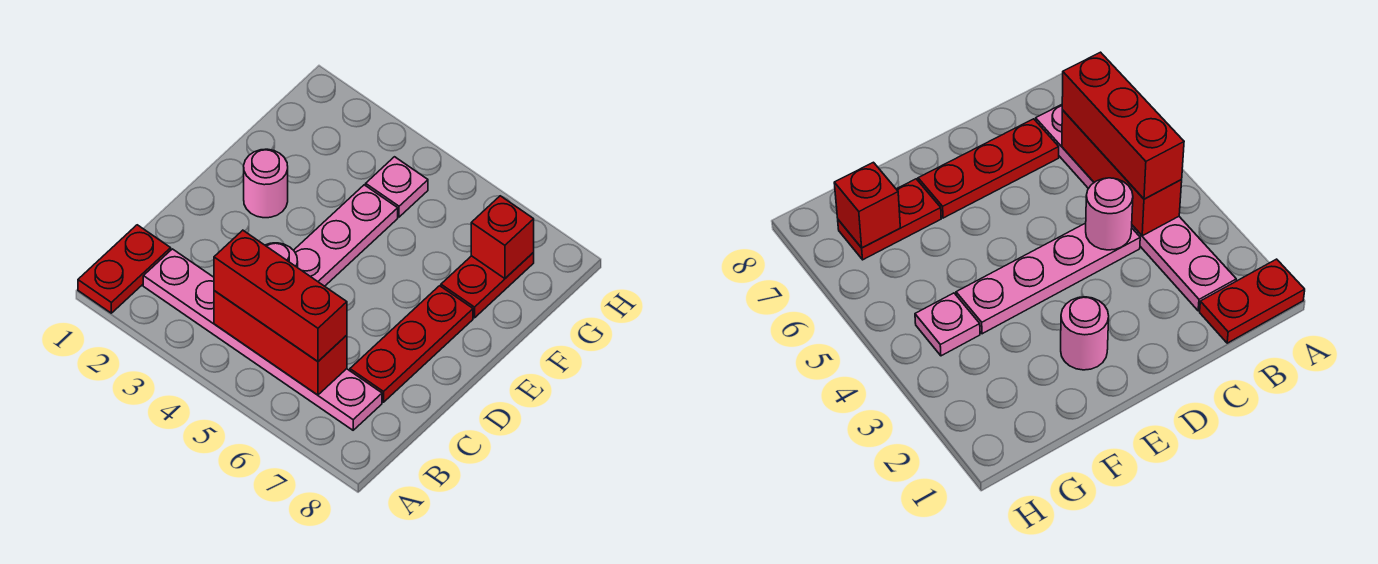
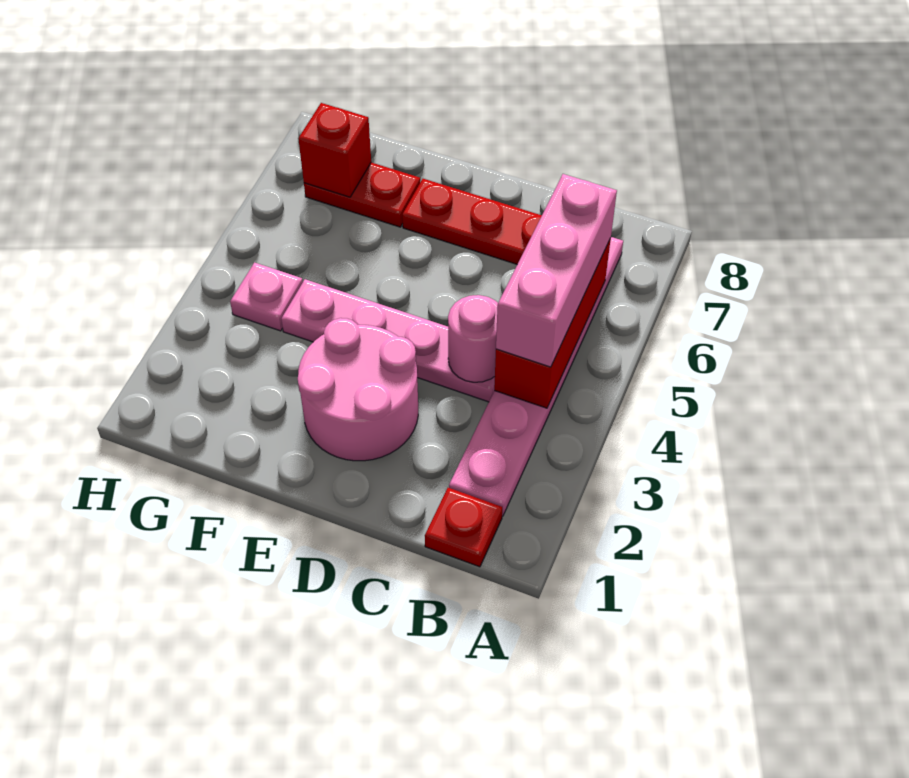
red 1x2 plate [78,225,171,313] -> red 1x1 plate [425,488,502,567]
red 1x3 brick [214,230,347,361] -> pink 1x3 brick [496,174,617,367]
pink 1x1 round brick [244,149,288,218] -> pink 2x2 round brick [298,318,418,461]

